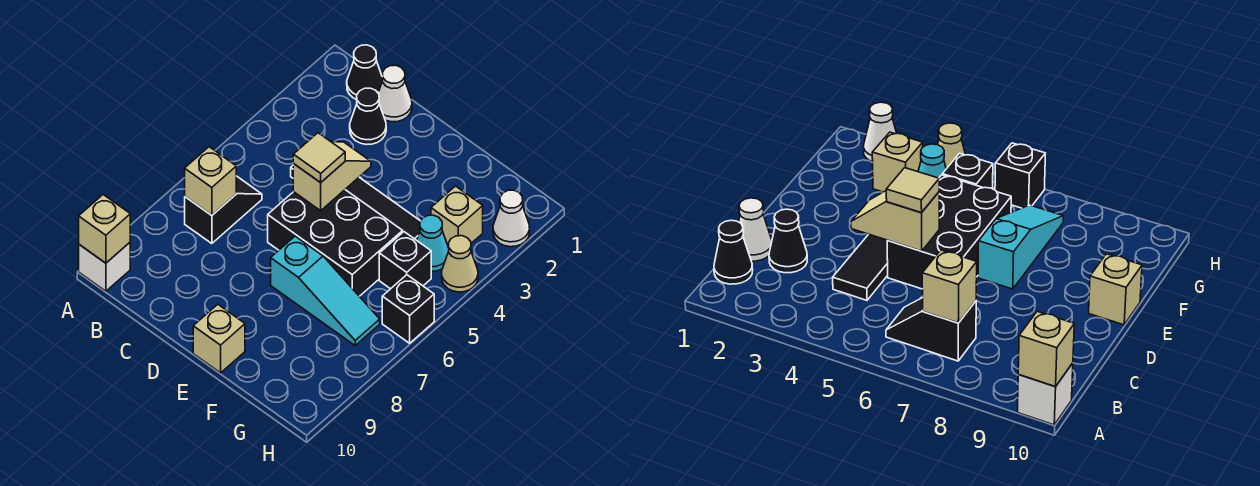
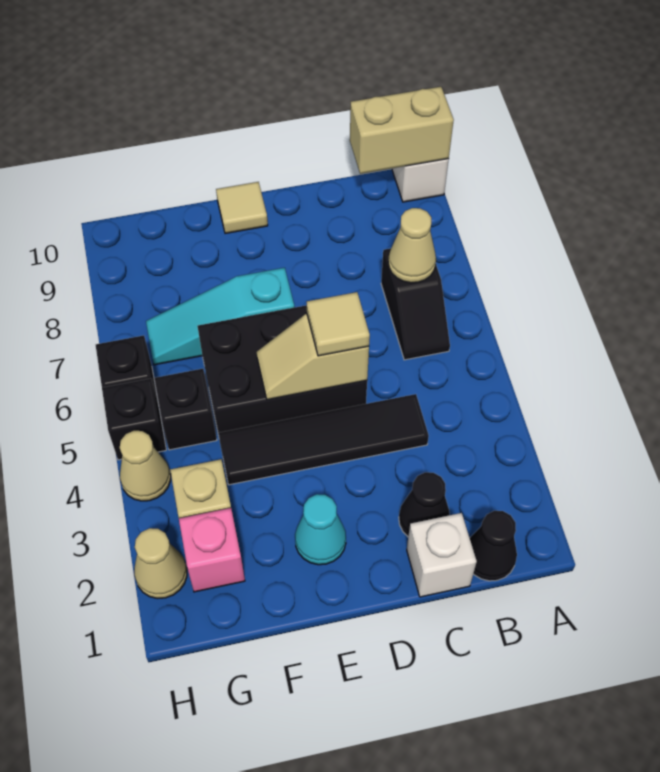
tan 1x1 brick [79,195,130,263] -> tan 1x2 brick [350,87,454,174]
tan 1x1 brick [185,147,236,215] -> tan 1x1 cone [388,208,436,283]
white 1x1 cone [378,65,412,122] -> white 1x1 brick [407,513,477,597]
tan 1x2 slope [293,142,371,211] -> tan 1x2 slope turned to [257,314,369,400]
tan 1x1 brick [193,304,245,373] -> tan 1x1 tile [216,182,268,234]
none -> pink 1x1 brick [179,508,245,592]
cyan 1x1 cone [417,215,449,272] -> cyan 1x1 cone moved to [295,494,346,565]
white 1x1 cone [493,190,530,247] -> tan 1x1 cone [134,528,187,598]
none -> black 1x1 brick [102,378,166,460]

